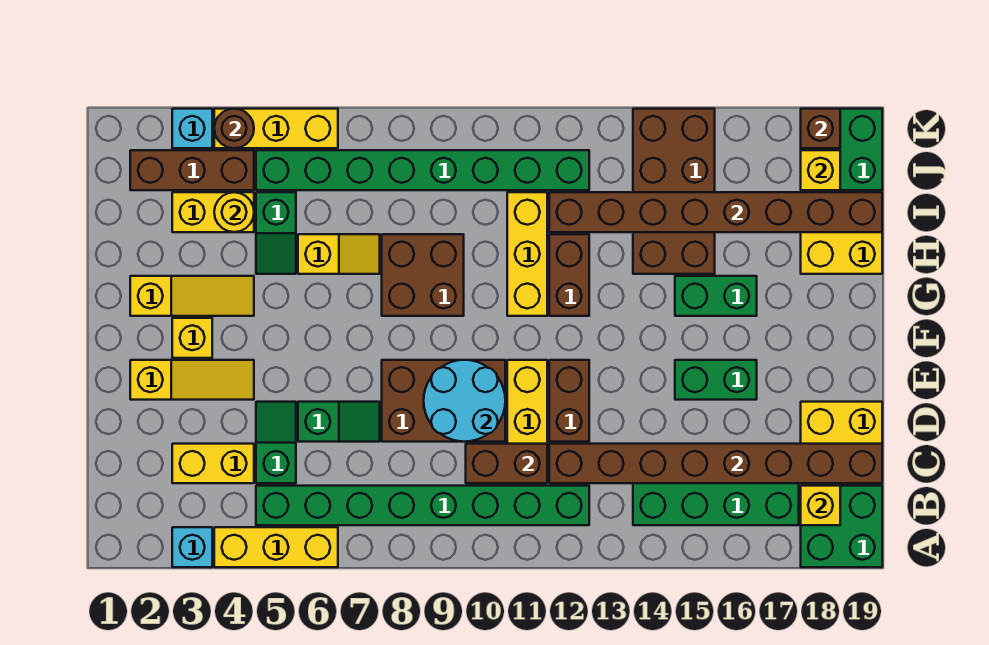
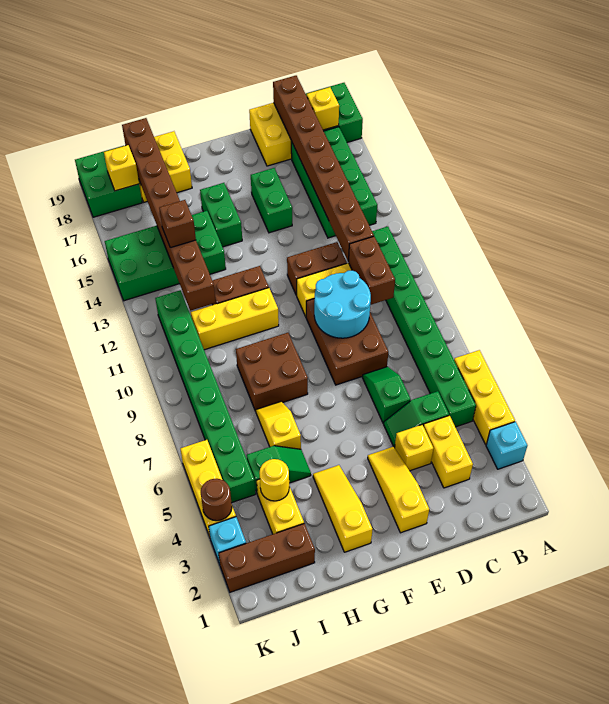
yellow 1x1 brick [172,318,212,358] -> yellow 1x1 brick moved to [395,425,434,471]
brown 2x4 brick [633,109,715,274] -> green 2x4 brick [105,211,226,301]
brown 1x3 brick [130,150,254,190] -> brown 1x3 brick turned to [219,524,315,592]
brown 1x1 brick [801,109,840,148] -> brown 1x1 brick moved to [159,200,196,248]

